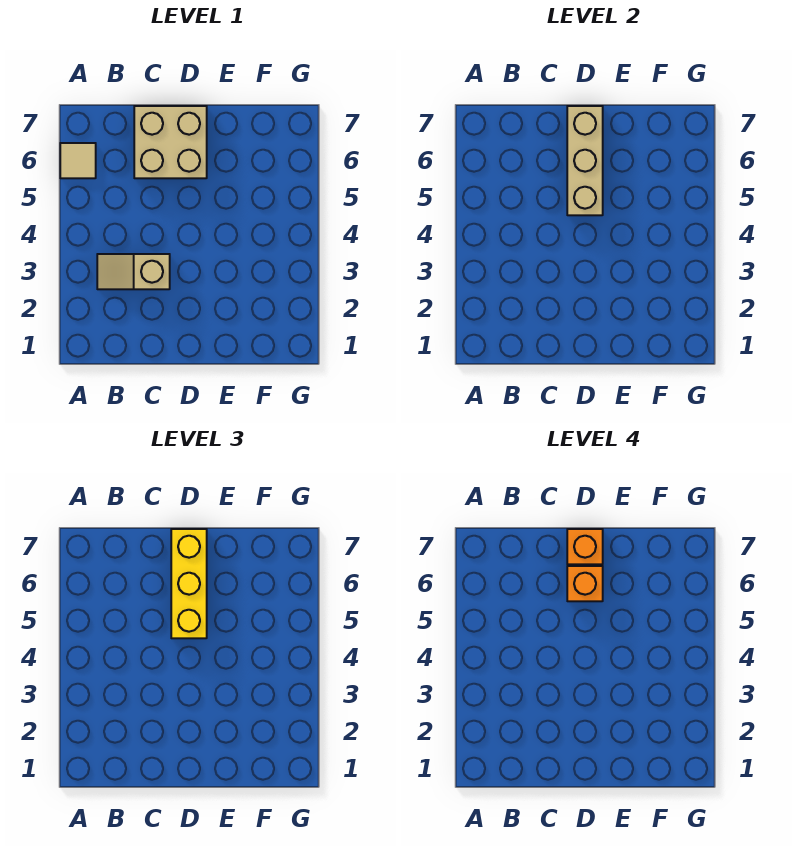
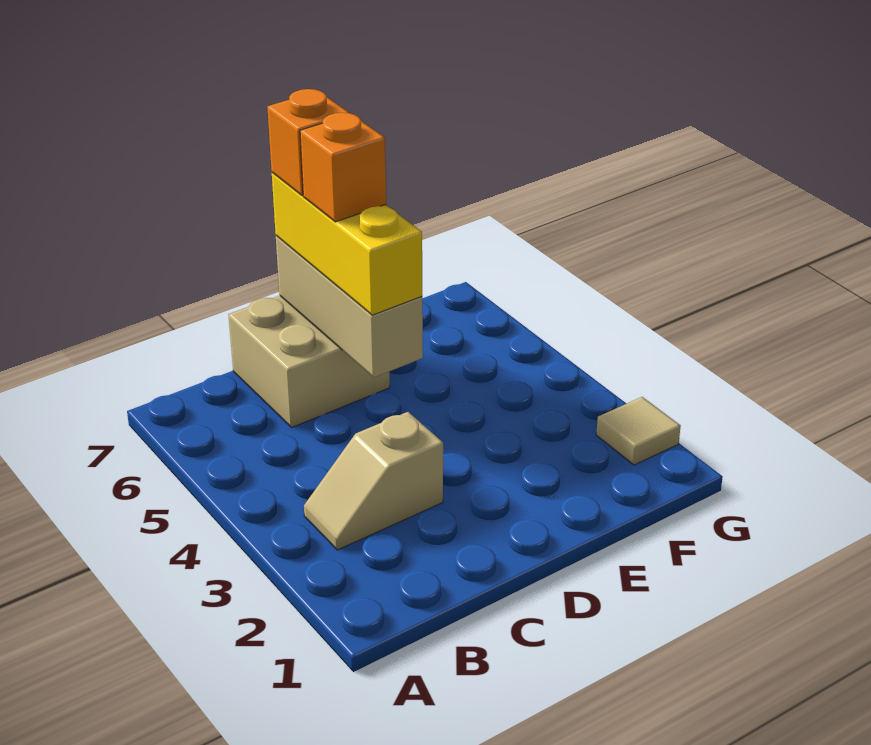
tan 1x1 tile [60,143,96,178] -> tan 1x1 tile moved to [596,397,681,465]

